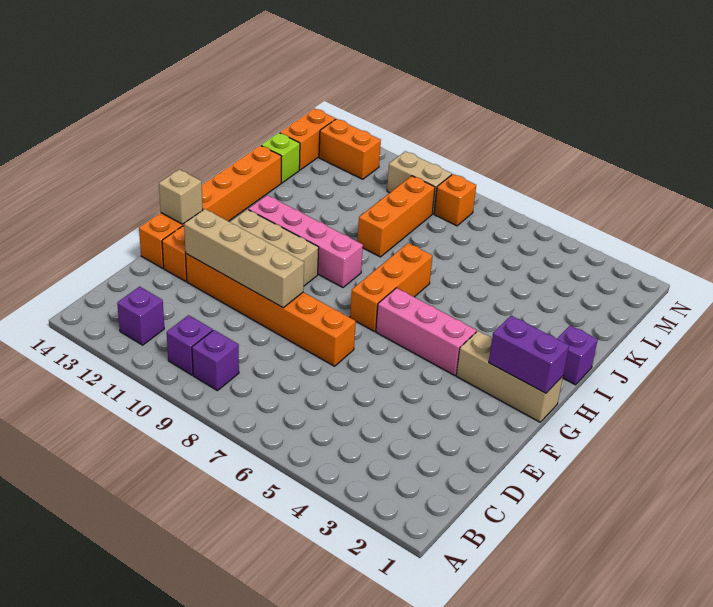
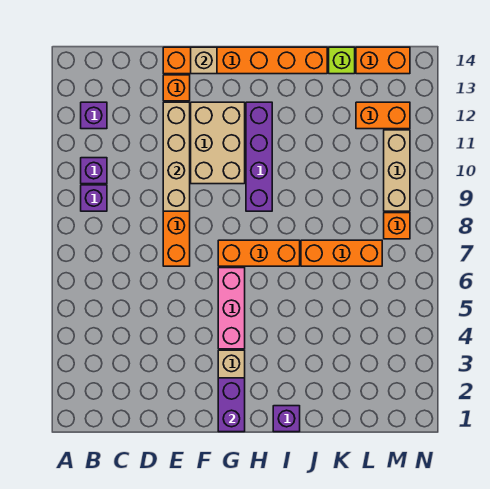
pink 1x4 brick [248,195,363,287] -> purple 1x4 brick [246,102,272,211]
orange 1x3 brick [358,176,435,257] -> orange 1x3 brick moved to [301,240,382,266]
tan 1x2 brick [387,151,452,214] -> tan 1x3 brick [384,130,410,211]
orange 1x2 brick [319,119,381,179] -> orange 1x2 brick turned to [356,102,410,129]

